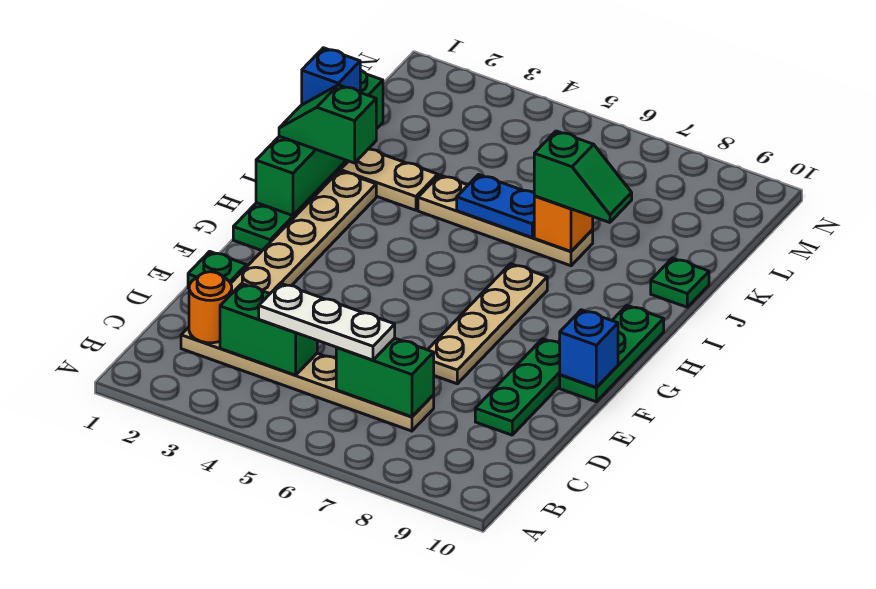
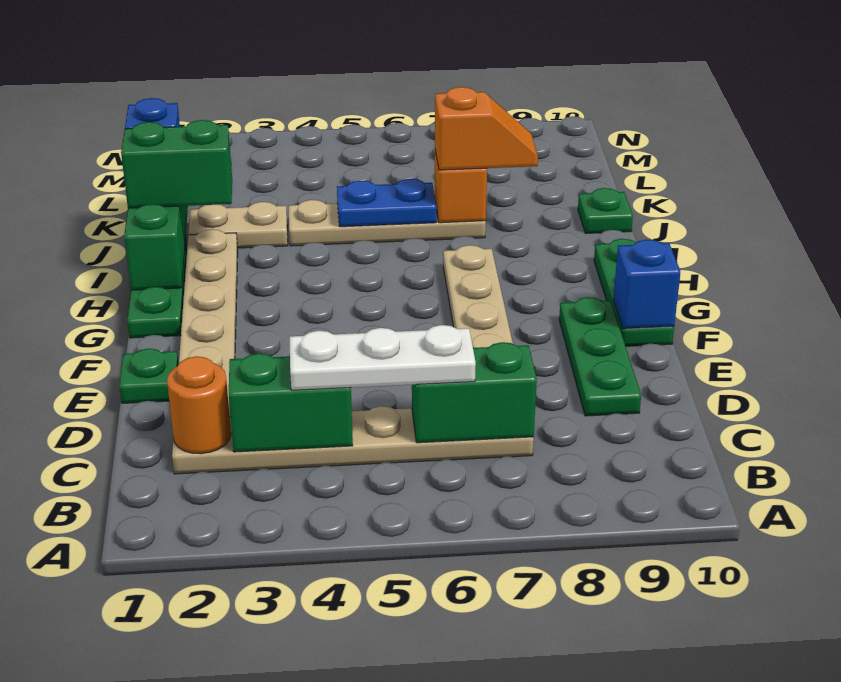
green 1x2 slope [279,85,376,163] -> green 1x2 brick [121,120,232,208]
green 1x2 slope [534,131,632,223] -> orange 1x2 slope [435,87,538,170]

